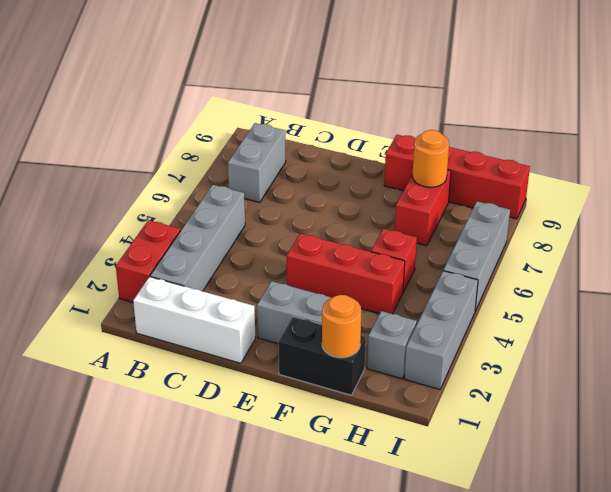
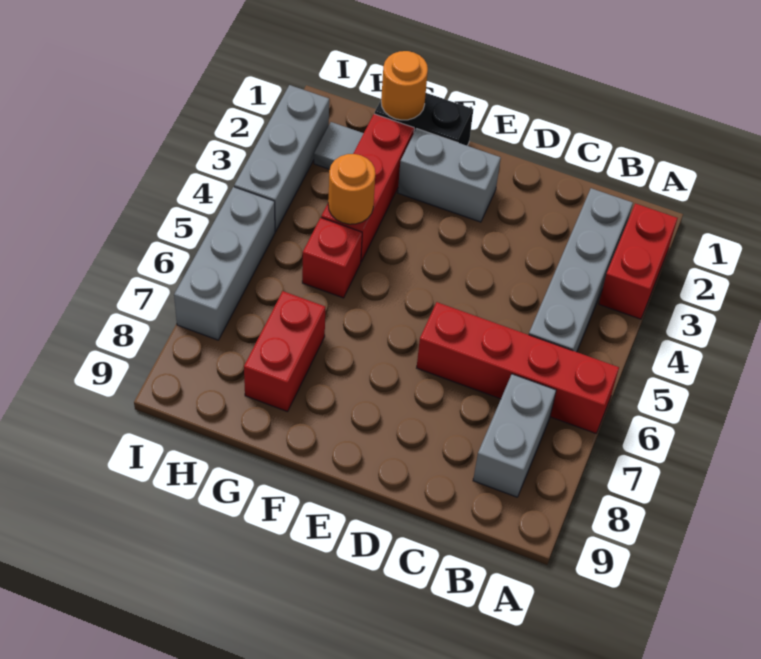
white 1x3 brick [133,277,256,363] -> none
red 1x3 brick [287,233,405,314] -> red 1x3 brick turned to [321,114,414,262]
red 1x4 brick [384,135,530,219] -> red 1x4 brick moved to [417,302,619,433]
orange 1x1 round brick [412,130,449,187] -> orange 1x1 round brick moved to [328,154,375,224]
grey 1x1 brick [367,311,417,379] -> grey 1x1 tile [314,122,364,169]

